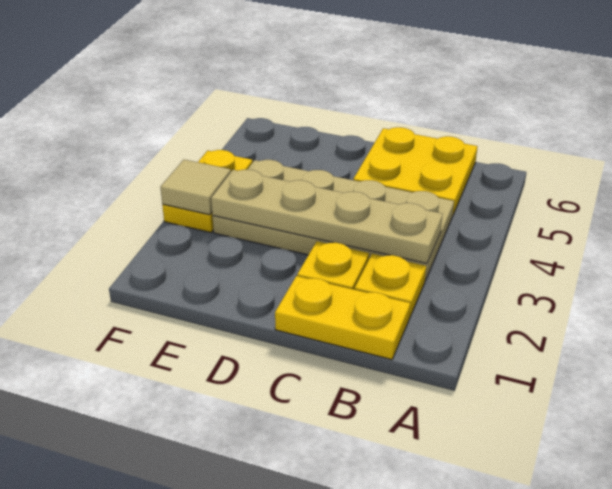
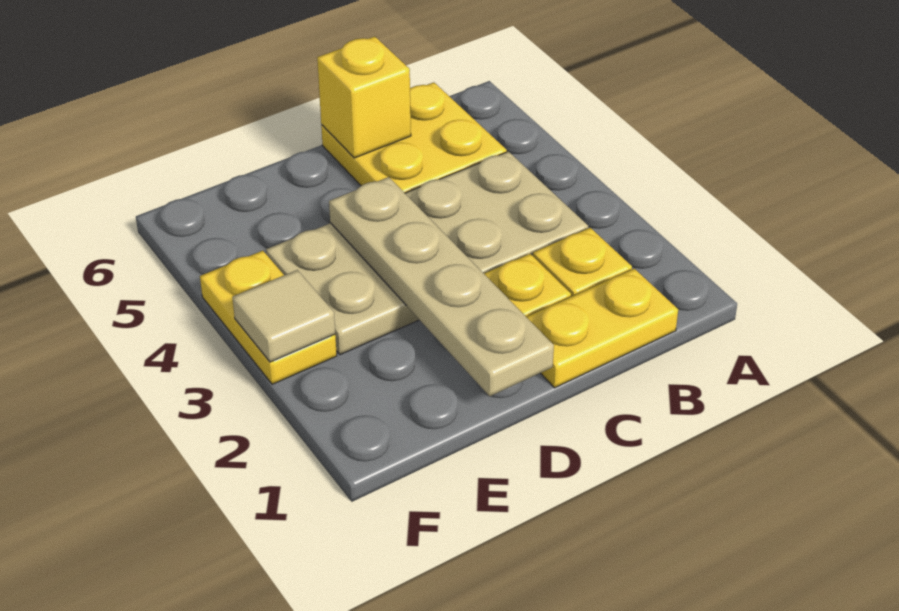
tan 1x4 plate [211,170,443,263] -> tan 1x4 plate turned to [329,177,554,396]
none -> yellow 1x1 brick [317,36,411,158]

